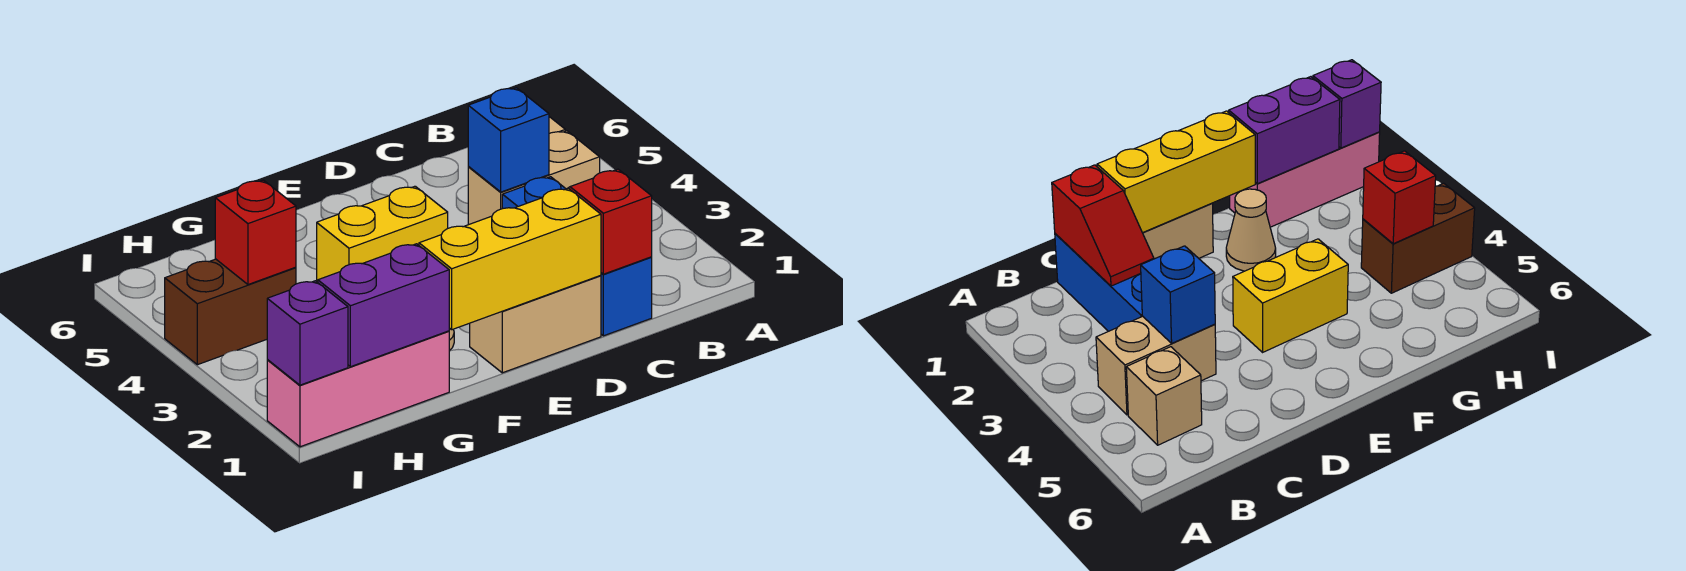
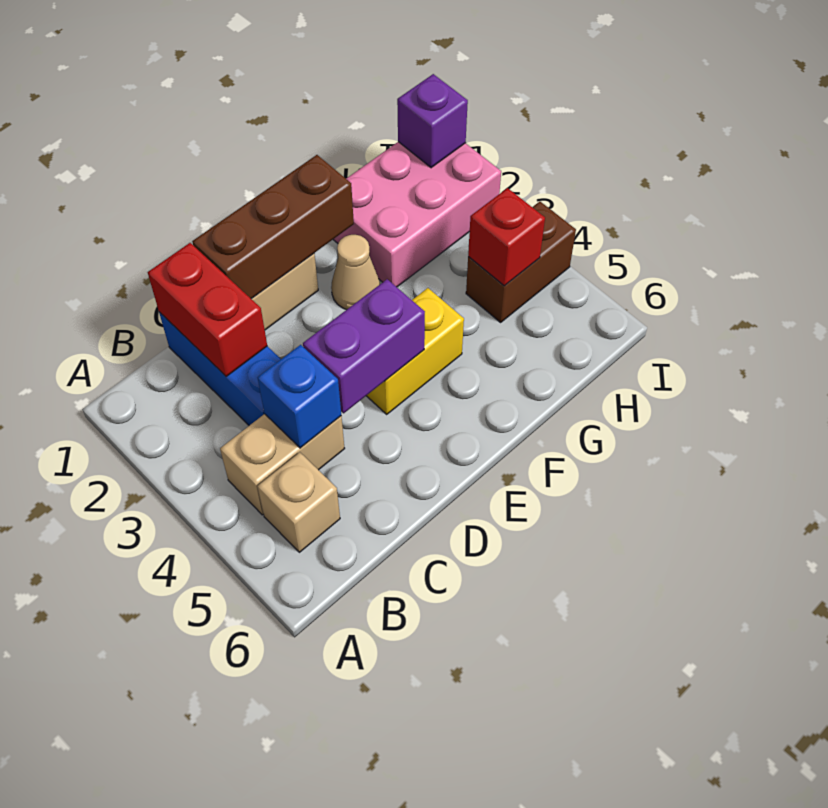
red 1x2 slope [569,169,652,274] -> red 1x2 brick [148,243,267,377]
yellow 1x3 brick [419,188,601,330] -> brown 1x3 brick [192,155,354,299]
pink 1x3 brick [267,331,449,447] -> pink 2x3 brick [333,142,501,287]
purple 1x2 brick [318,244,449,367] -> purple 1x2 brick moved to [303,279,425,413]

